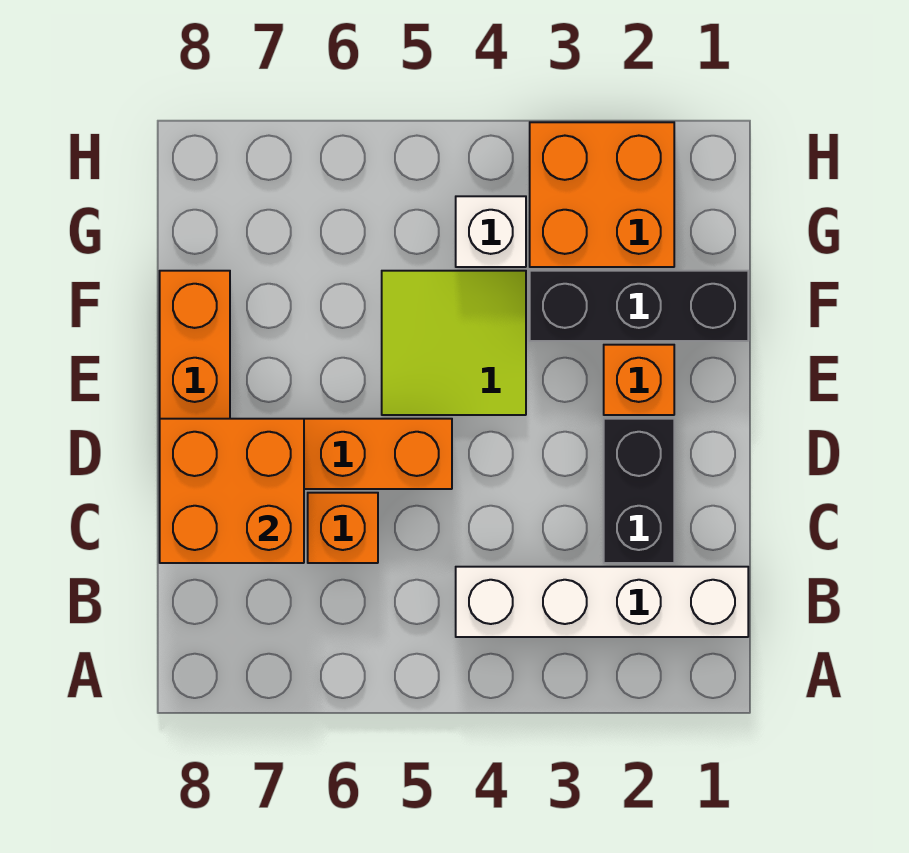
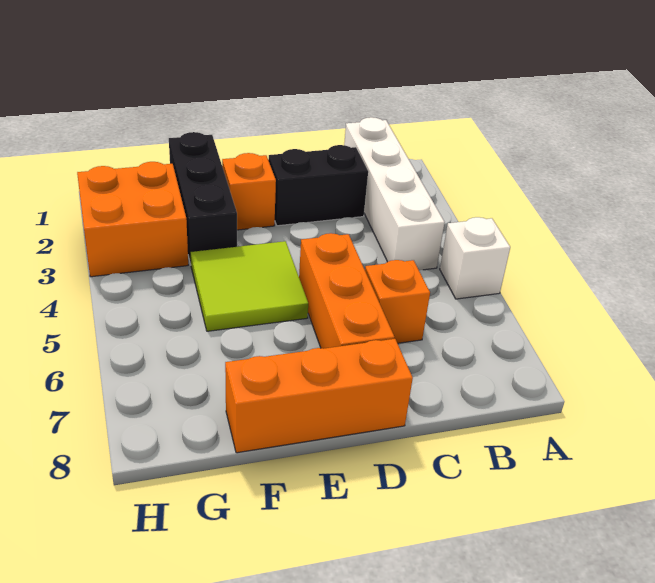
orange 2x2 brick [160,419,304,563] -> none
white 1x1 brick [456,196,526,267] -> white 1x1 brick moved to [440,217,510,299]

